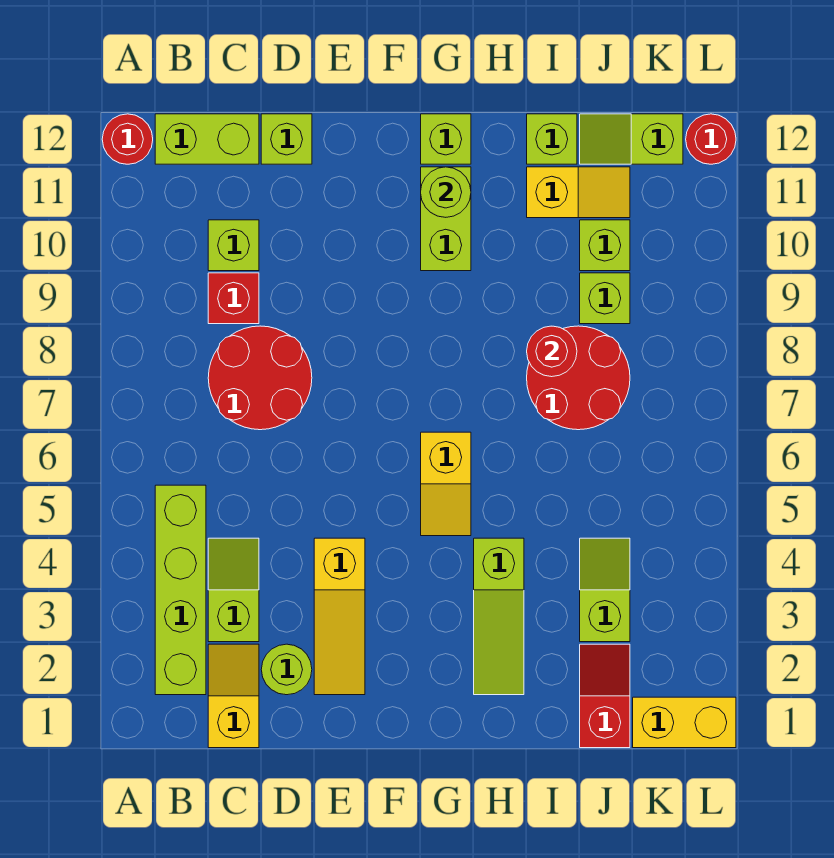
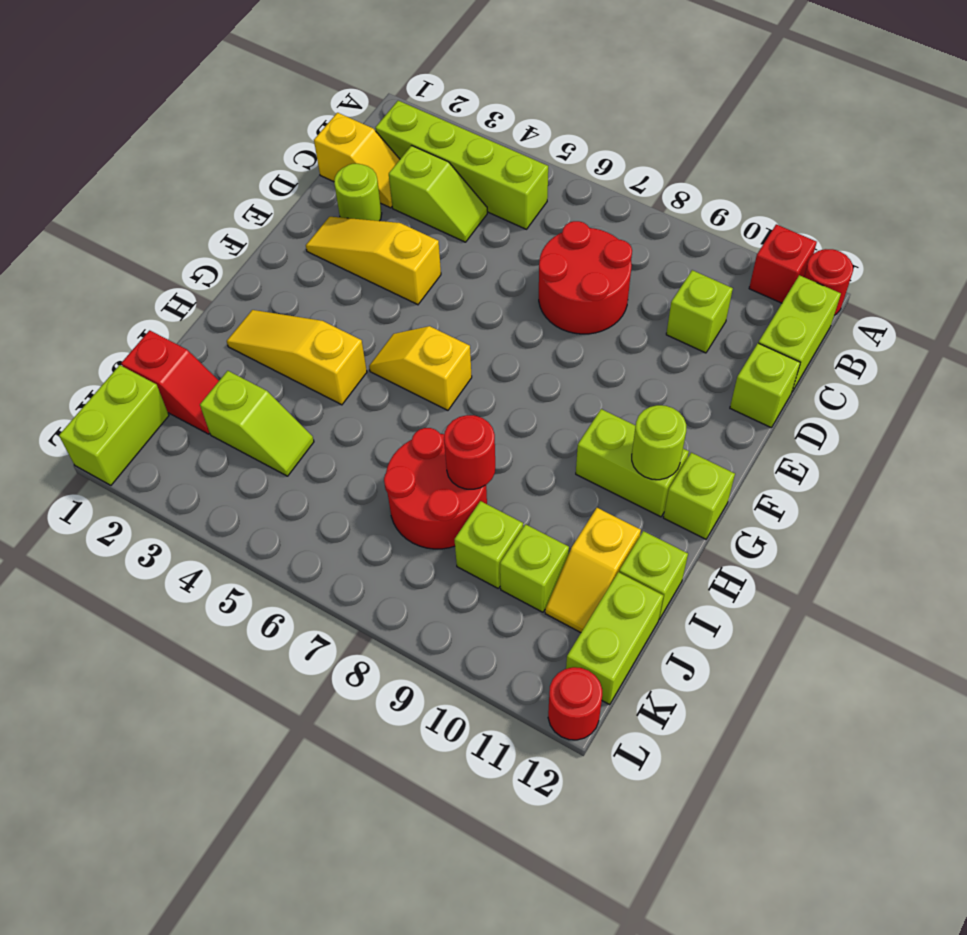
red 1x1 brick [208,273,259,324] -> red 1x1 brick moved to [749,224,817,303]
lime 1x3 slope [474,538,524,695] -> yellow 1x3 slope [227,310,367,405]
lime 1x2 slope [580,114,683,164] -> lime 1x2 brick [566,572,663,705]
yellow 1x2 brick [633,697,736,748] -> lime 1x2 brick [59,365,169,485]

